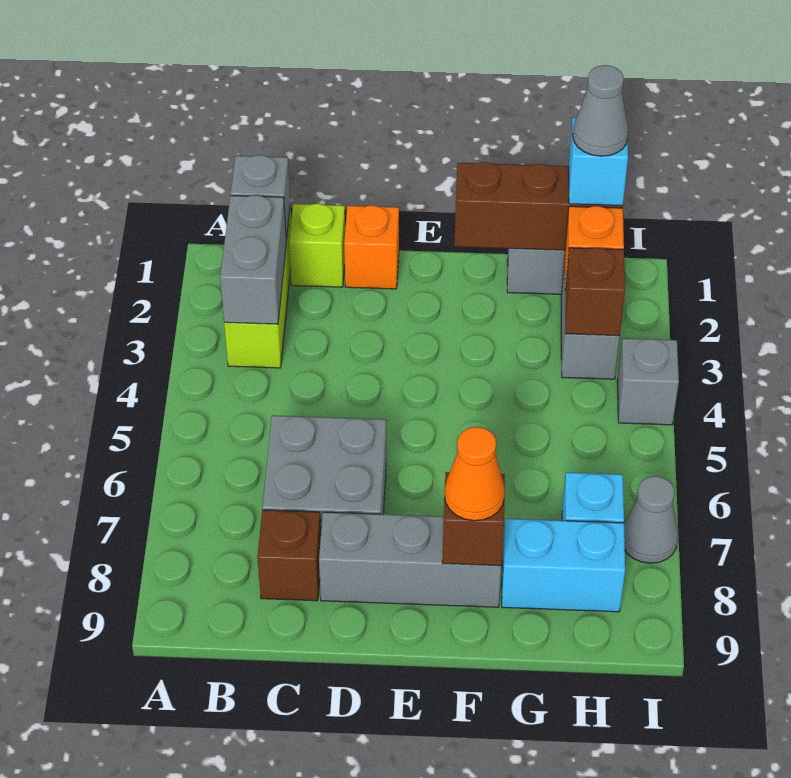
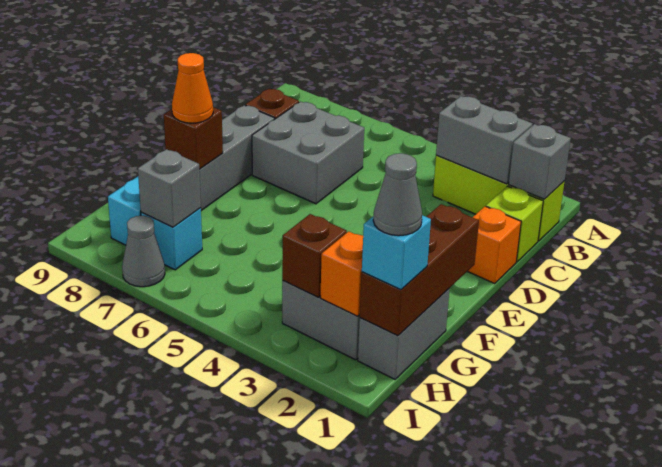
grey 1x1 brick [617,338,679,425] -> grey 1x1 brick moved to [138,149,201,227]

